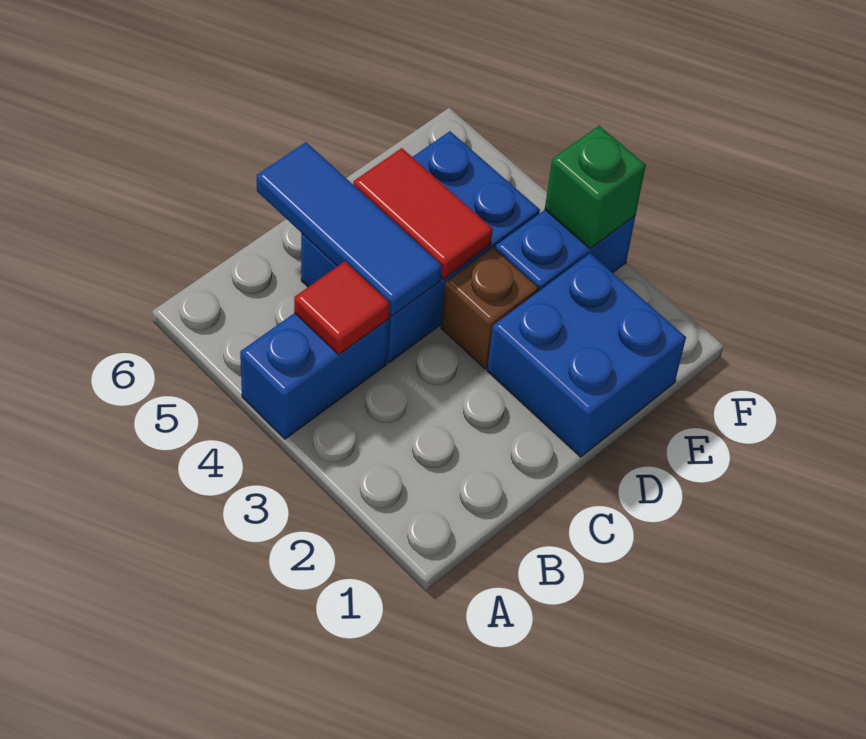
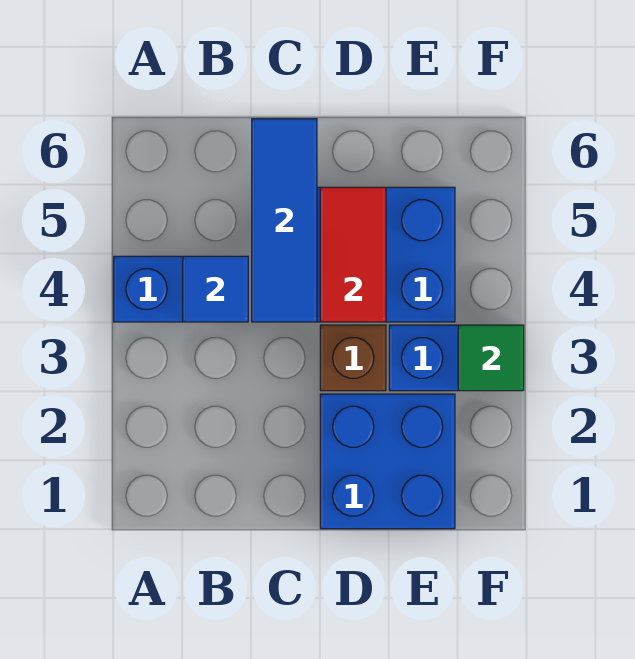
red 1x1 tile [294,262,390,354] -> blue 1x1 tile [183,256,248,322]
green 1x1 brick [545,126,646,249] -> green 1x1 tile [458,325,524,391]

